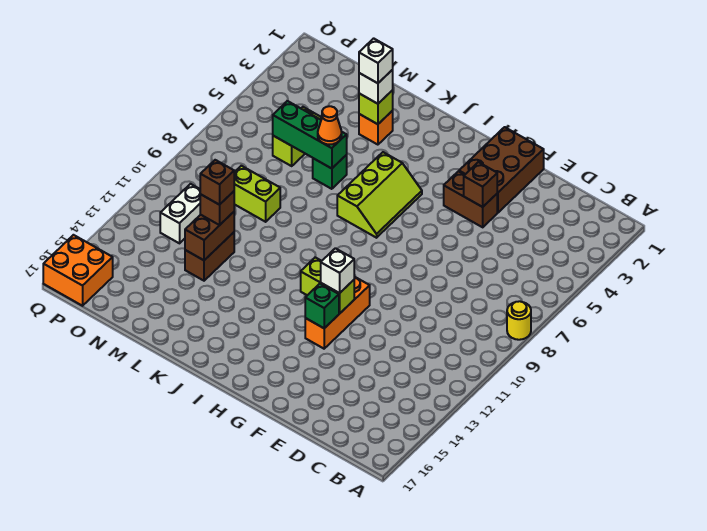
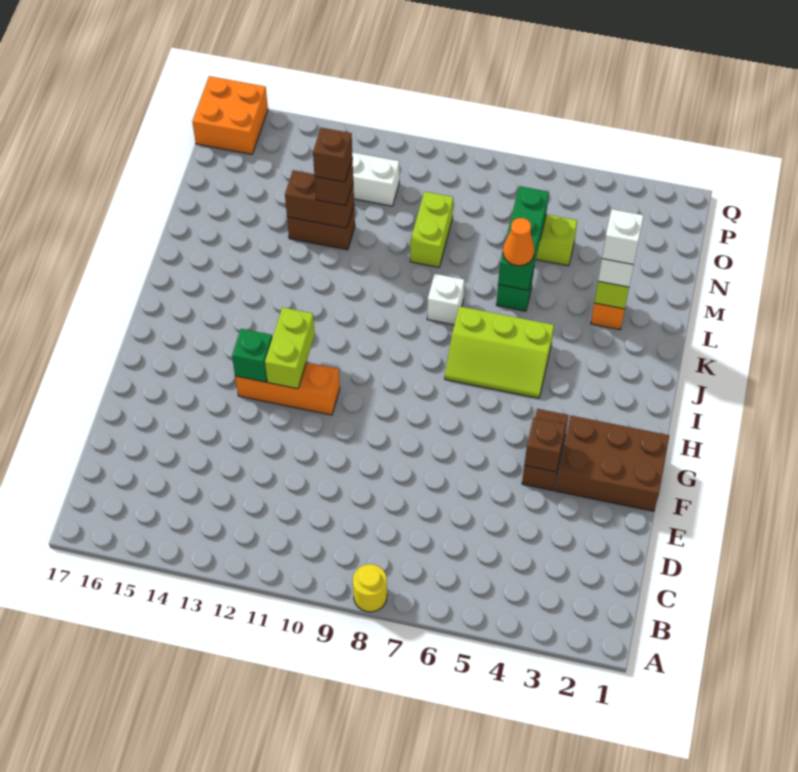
white 1x1 brick [321,248,354,293] -> white 1x1 brick moved to [427,274,464,325]

